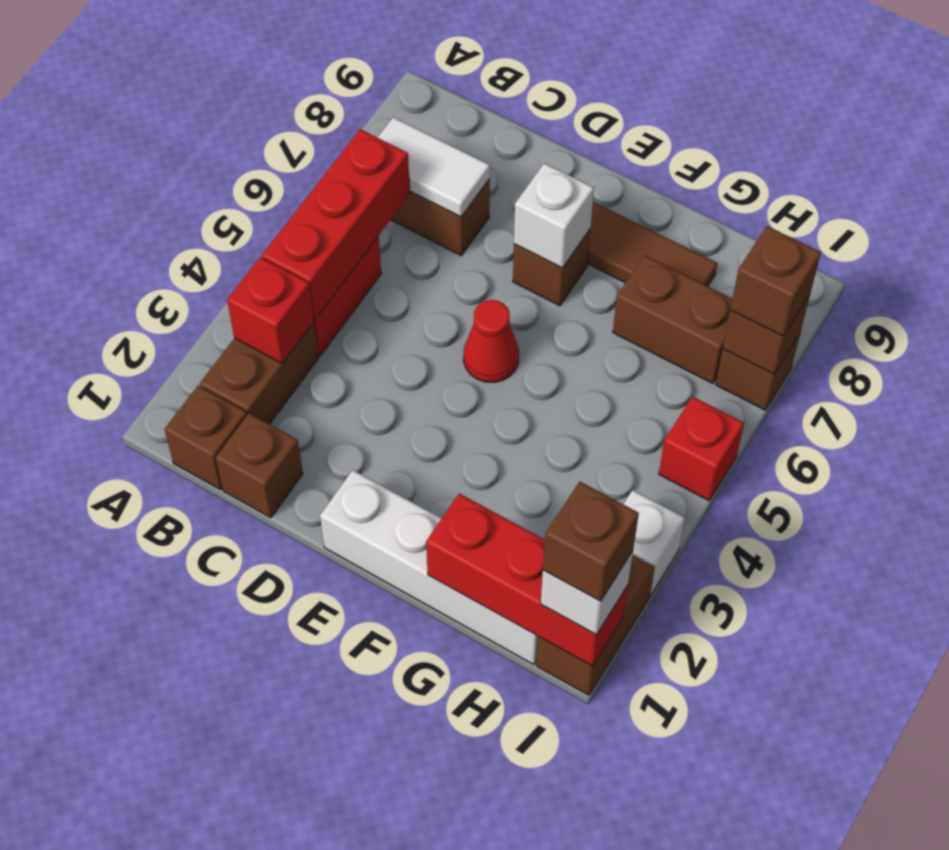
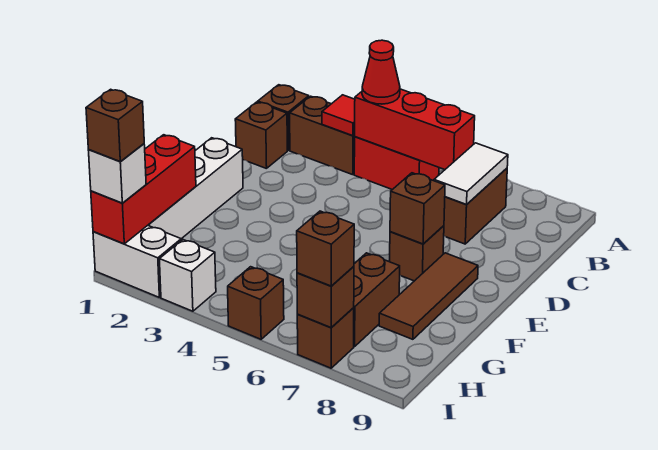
red 1x1 brick [227,257,314,363] -> red 1x1 tile [322,95,355,136]
red 1x1 cone [463,300,519,383] -> red 1x1 cone moved to [362,40,400,104]
white 1x1 brick [514,163,594,268] -> brown 1x1 brick [390,173,445,244]
brown 1x2 brick [537,555,654,695] -> white 1x2 brick [93,225,181,297]
red 1x1 brick [659,397,744,501] -> brown 1x1 brick [228,267,284,339]

